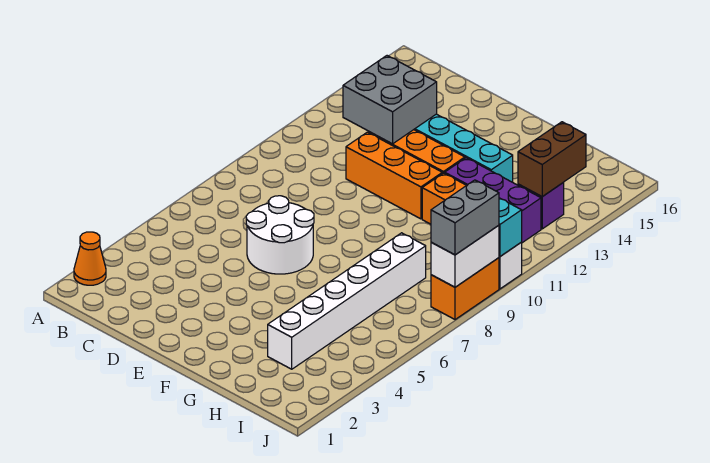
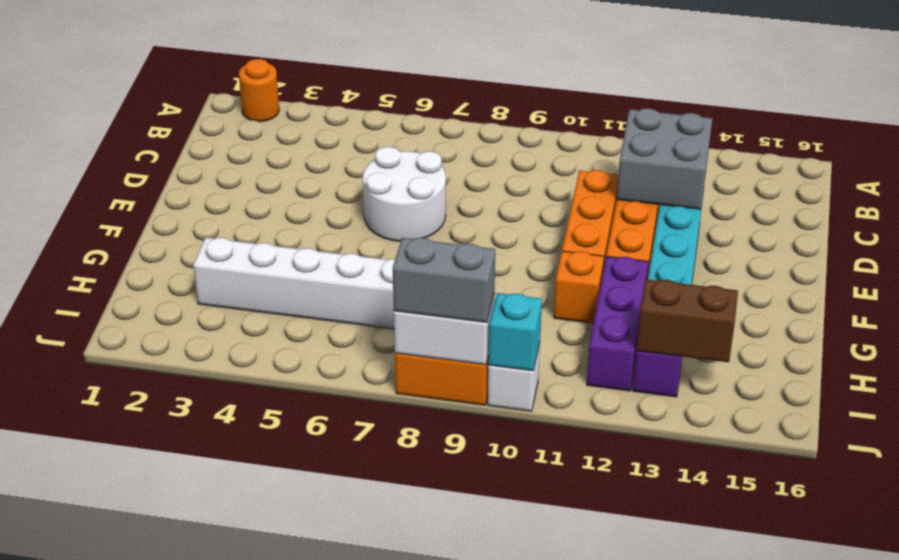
orange 1x1 cone [74,232,106,285] -> orange 1x1 round brick [239,59,279,122]

